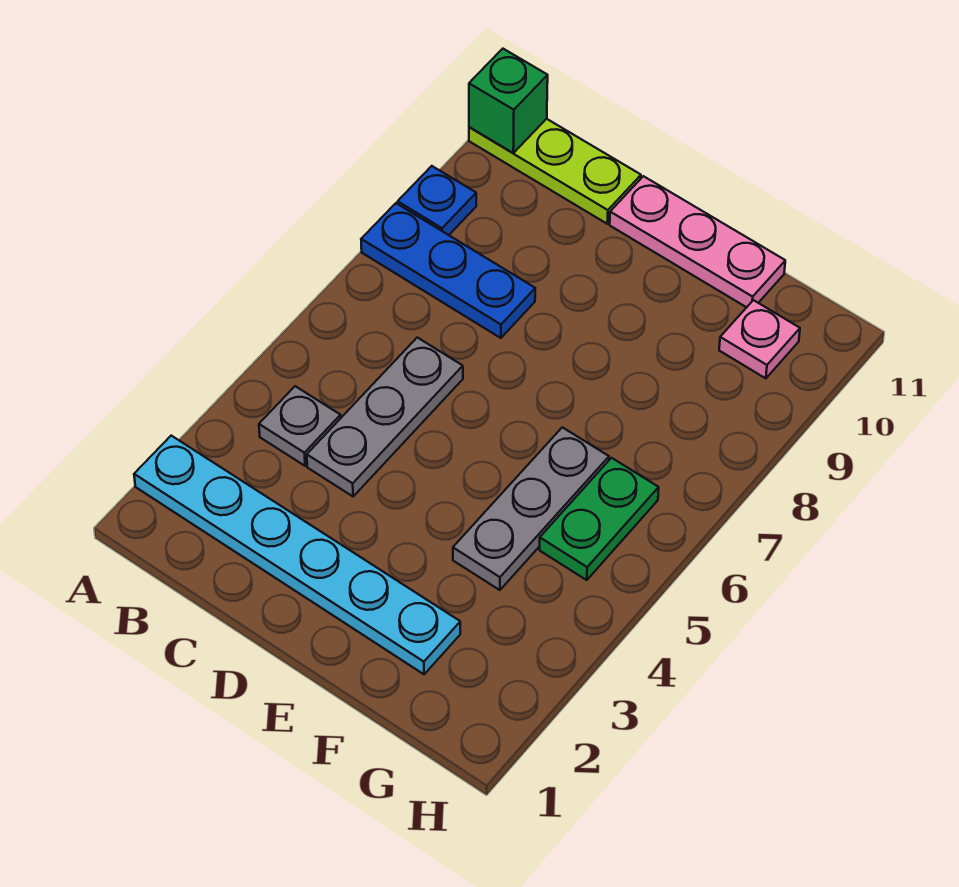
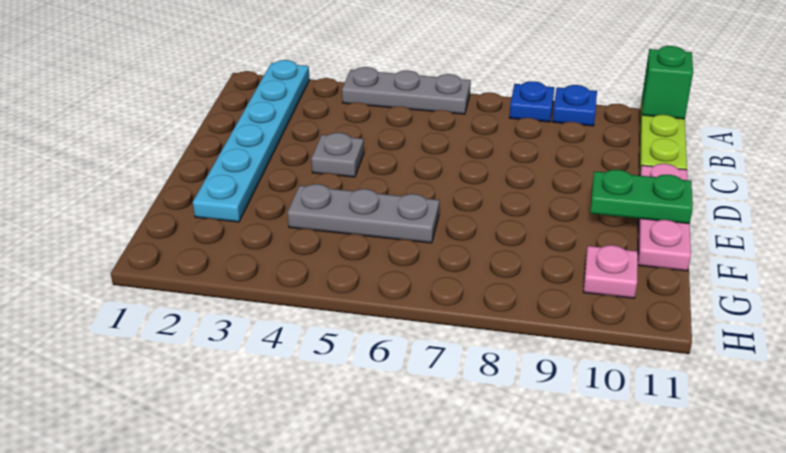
blue 1x3 plate [361,203,535,338] -> blue 1x1 plate [509,81,554,122]
grey 1x1 plate [259,386,341,466] -> grey 1x1 plate moved to [311,133,364,177]
grey 1x3 plate [307,338,463,496] -> grey 1x3 plate moved to [342,67,471,114]
green 1x2 plate [540,458,659,580] -> green 1x2 plate moved to [590,170,693,224]

